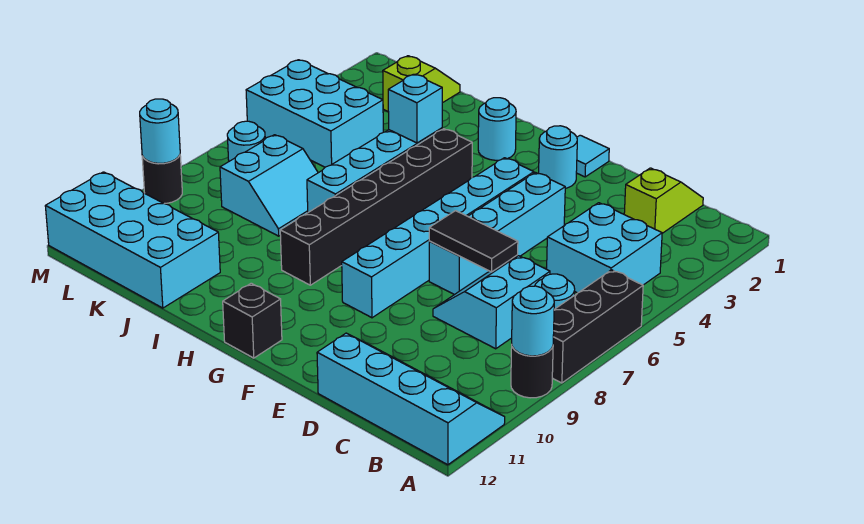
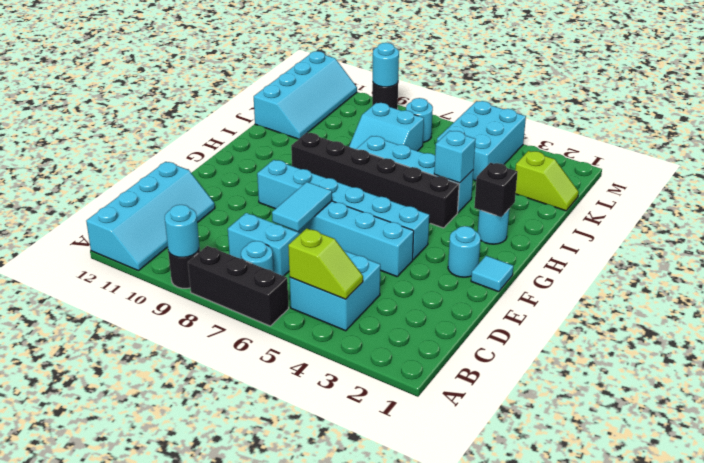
lime 1x2 slope [624,168,703,233] -> lime 1x2 slope moved to [288,228,363,299]
black 1x2 tile [429,211,518,272] -> cyan 1x2 tile [272,182,332,231]
black 1x1 brick [223,283,282,358] -> black 1x1 brick moved to [474,163,518,217]
cyan 2x4 brick [45,172,220,308] -> cyan 2x4 slope [254,51,357,139]

